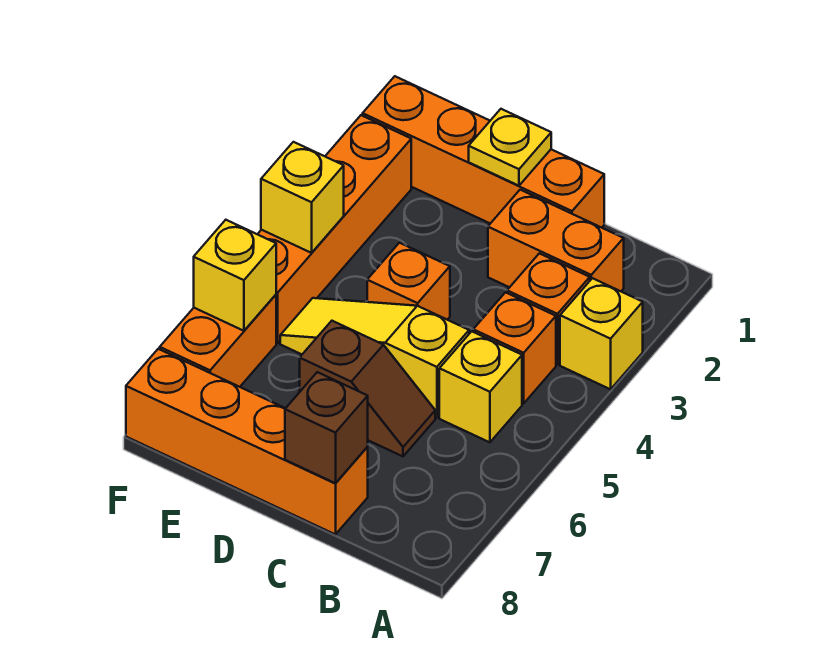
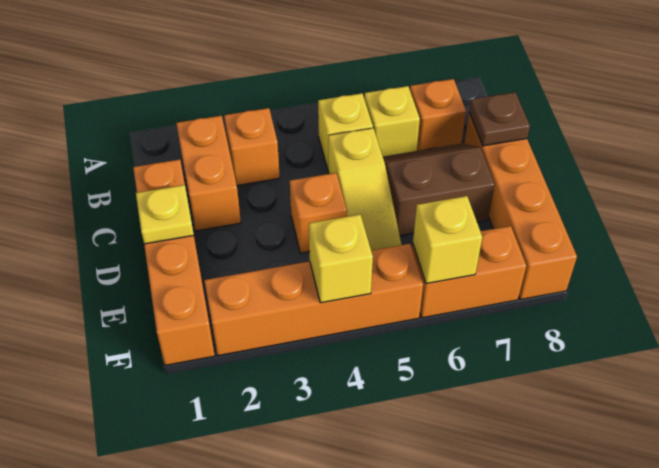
yellow 1x1 brick [560,278,643,389] -> yellow 1x1 brick moved to [364,86,420,156]
orange 1x1 brick [473,292,556,403] -> orange 1x1 brick moved to [410,79,466,151]
brown 1x2 slope [300,321,435,456] -> brown 2x2 slope [383,143,495,236]
brown 1x1 brick [285,372,368,483] -> brown 1x1 plate [469,92,530,146]

